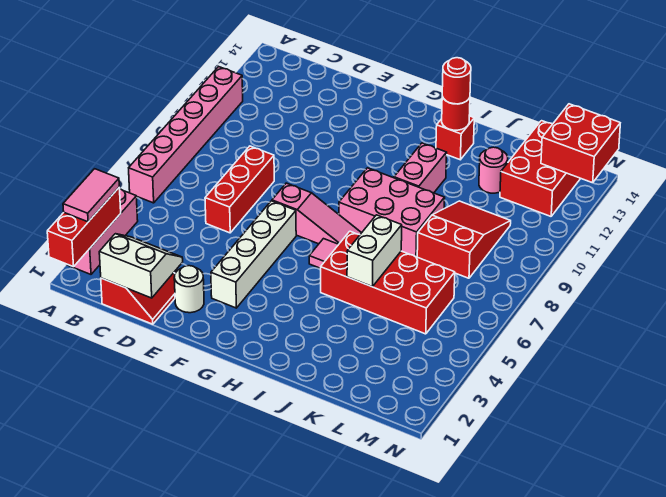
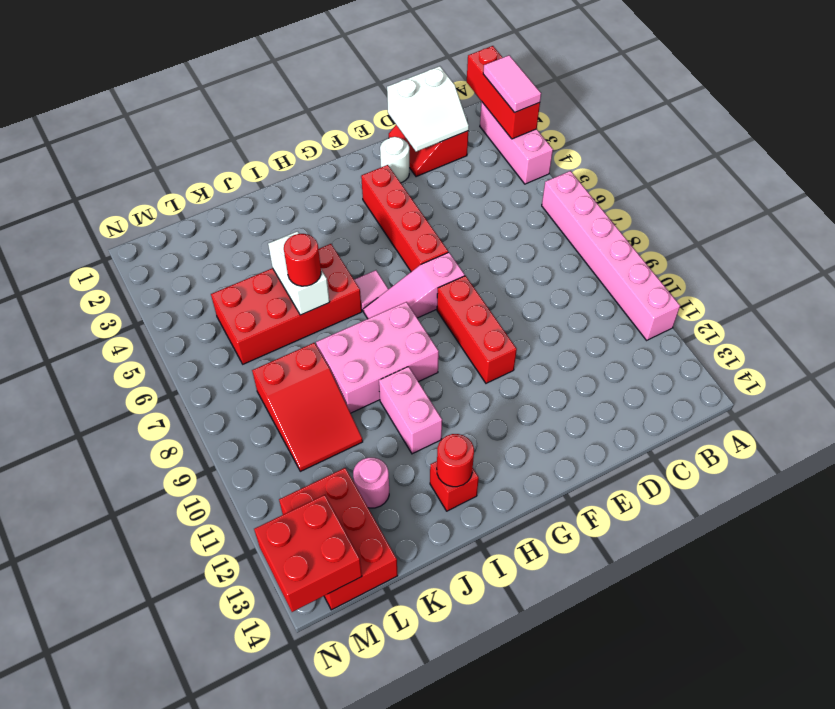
red 1x3 brick [205,146,274,233] -> red 1x3 brick moved to [437,276,517,383]
white 1x4 brick [211,201,296,308] -> red 1x4 brick [361,165,448,272]
red 1x1 round brick [442,58,471,104] -> red 1x1 round brick moved to [284,234,321,286]

